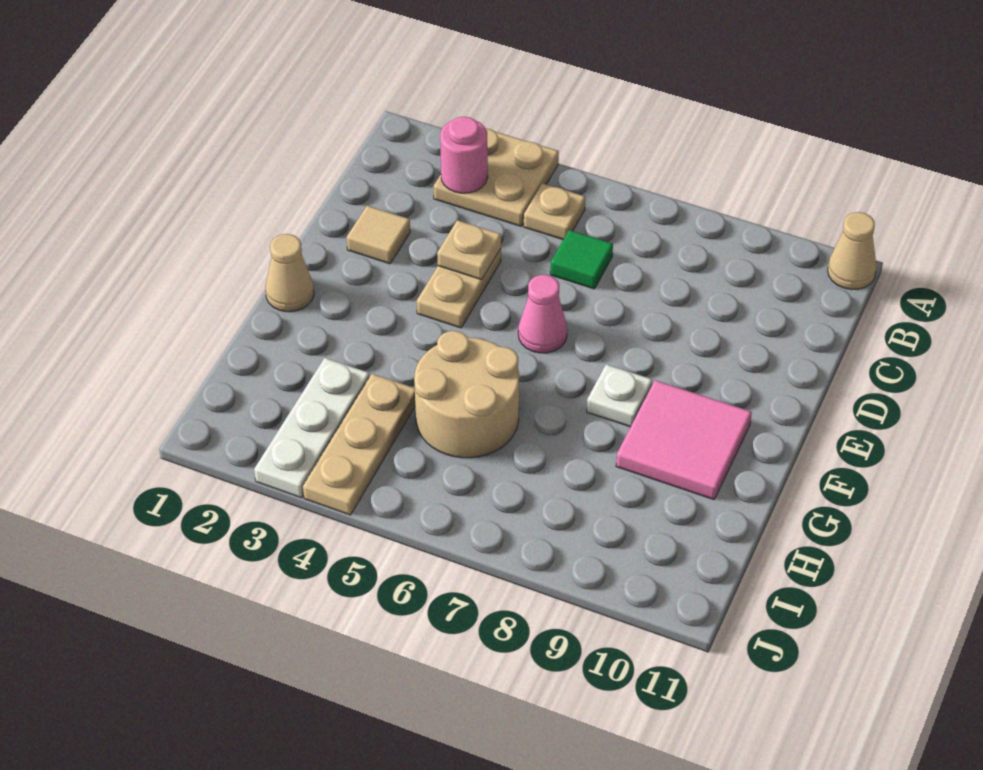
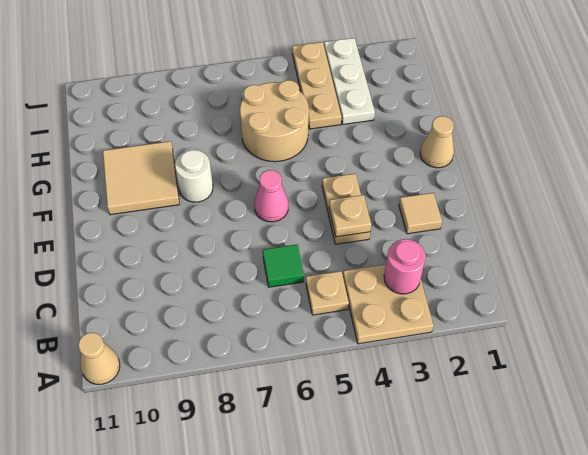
white 1x1 plate [587,364,652,427] -> white 1x1 round brick [175,150,213,202]
pink 2x2 tile [616,380,752,500] -> tan 2x2 tile [103,141,179,215]

